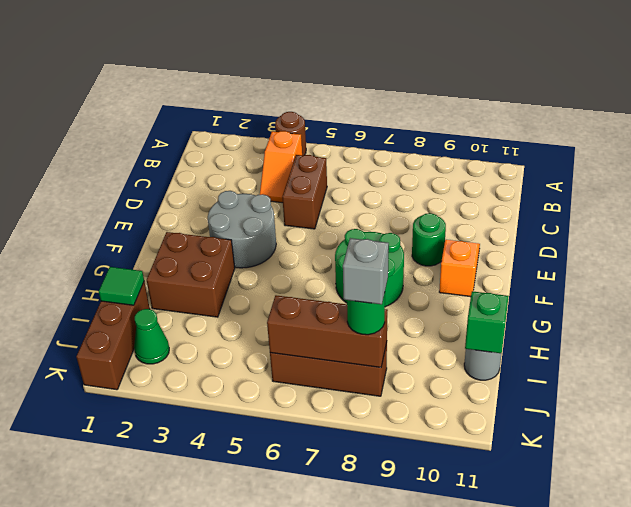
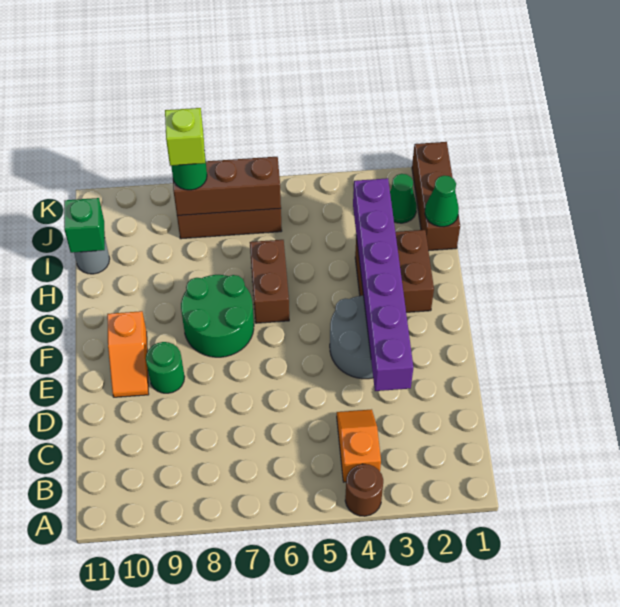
brown 1x2 brick [282,155,327,229] -> brown 1x2 brick moved to [250,240,289,323]
none -> purple 1x6 brick [353,178,413,391]
green 1x1 tile [99,267,144,305] -> green 1x1 cone [425,175,459,227]
grey 1x1 brick [343,238,389,304] -> lime 1x1 brick [165,108,205,166]

